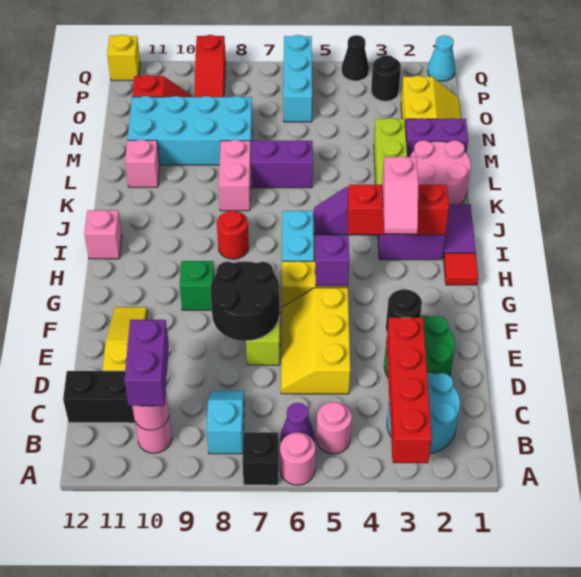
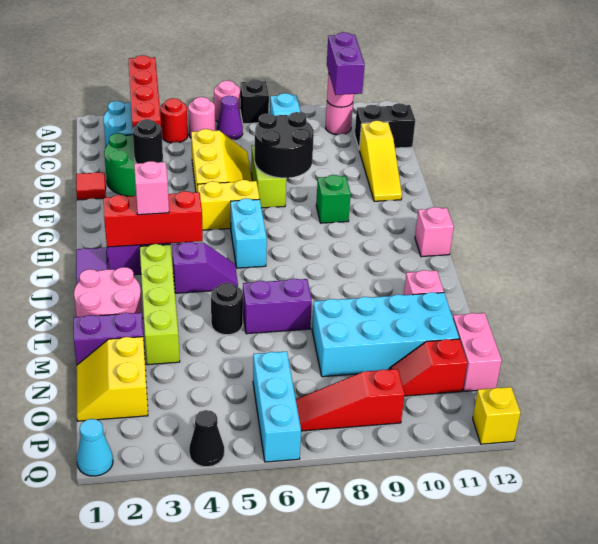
purple 1x1 brick [315,235,349,286] -> none
red 1x1 tile [444,253,478,285] -> red 1x1 tile moved to [76,172,106,200]
red 1x1 round brick [217,210,249,259] -> red 1x1 round brick moved to [160,98,188,143]
pink 1x2 brick [219,140,251,211] -> pink 1x2 brick moved to [453,313,502,391]
red 1x3 slope [195,35,226,97] -> red 1x3 slope turned to [296,369,405,431]
black 1x1 round brick [371,55,401,101] -> black 1x1 round brick moved to [211,283,243,335]

